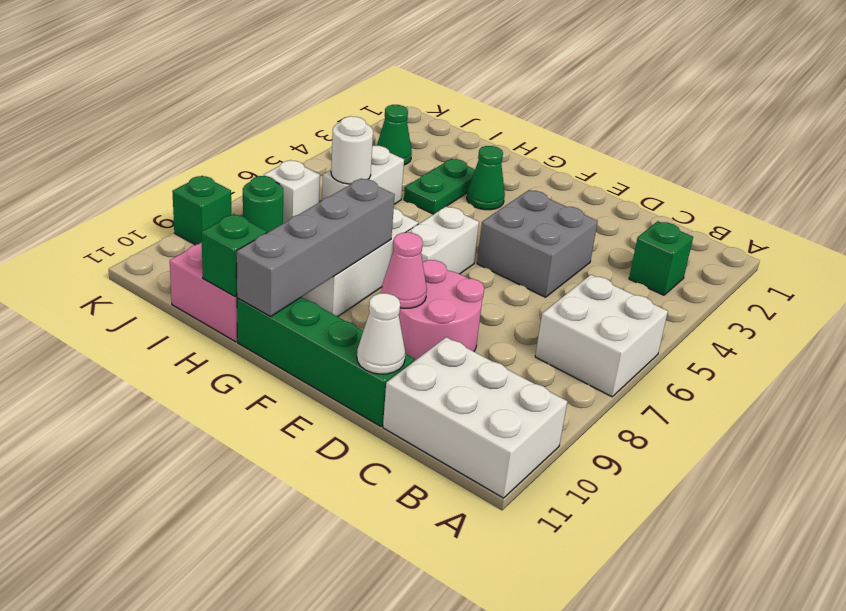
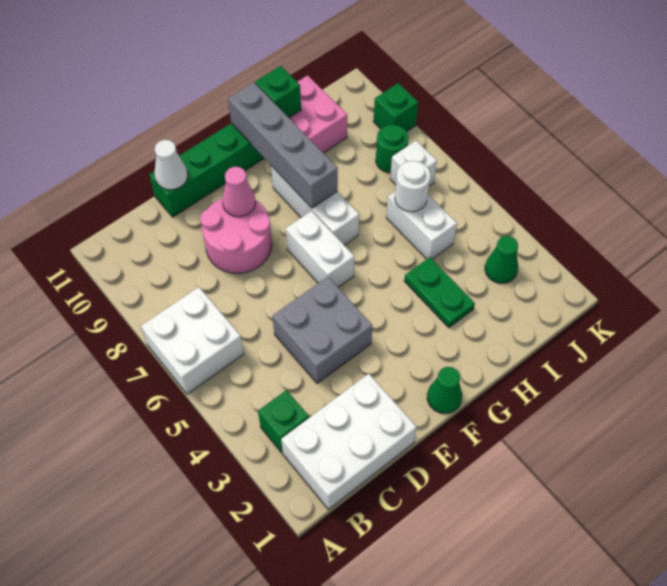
white 2x3 brick [383,337,567,498] -> white 2x3 brick moved to [281,374,417,510]
green 1x1 cone [467,146,505,210] -> green 1x1 cone moved to [427,367,462,414]

